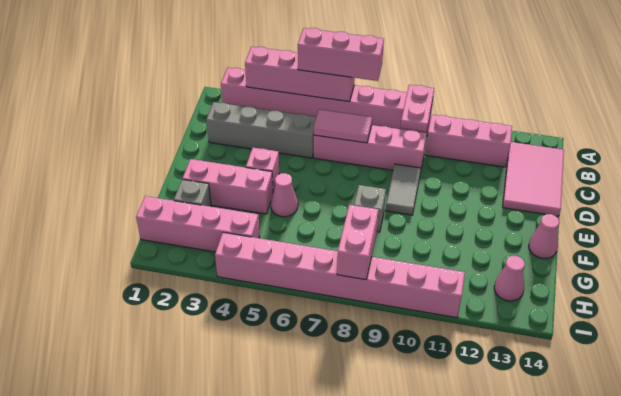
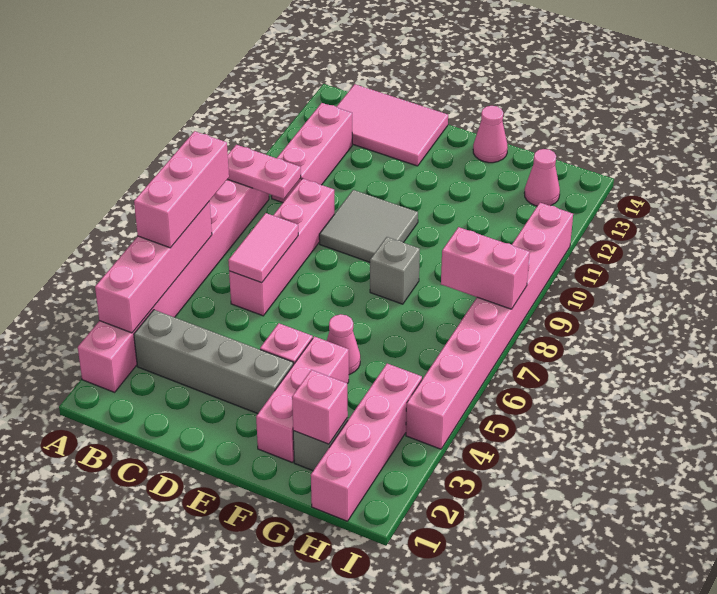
grey 1x4 brick [206,102,317,158] -> grey 1x4 brick turned to [134,310,293,414]
grey 1x2 tile [386,164,421,215] -> grey 2x2 tile [319,190,418,262]
none -> pink 1x1 brick [292,370,348,444]

